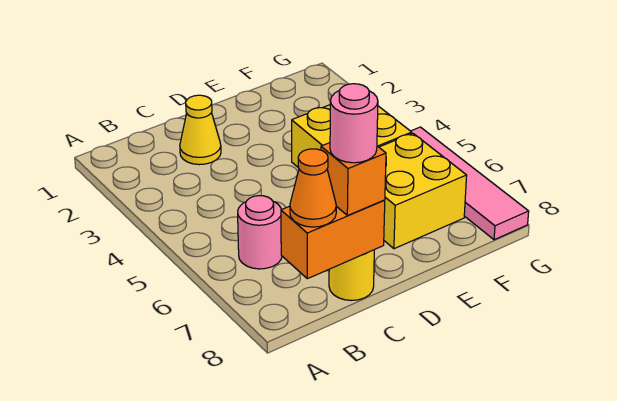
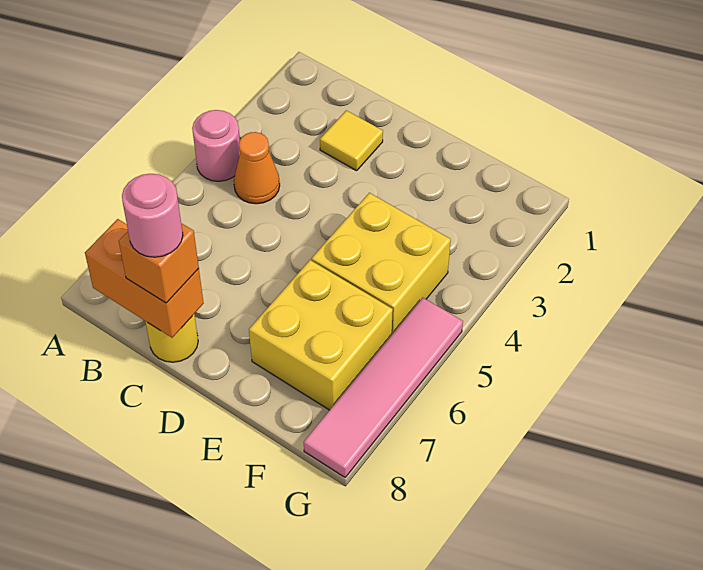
pink 1x1 round brick [238,196,282,269] -> pink 1x1 round brick moved to [192,110,240,181]
orange 1x1 cone [290,149,336,227] -> orange 1x1 cone moved to [234,132,280,204]
yellow 1x1 cone [180,95,221,165] -> yellow 1x1 tile [320,110,383,171]

